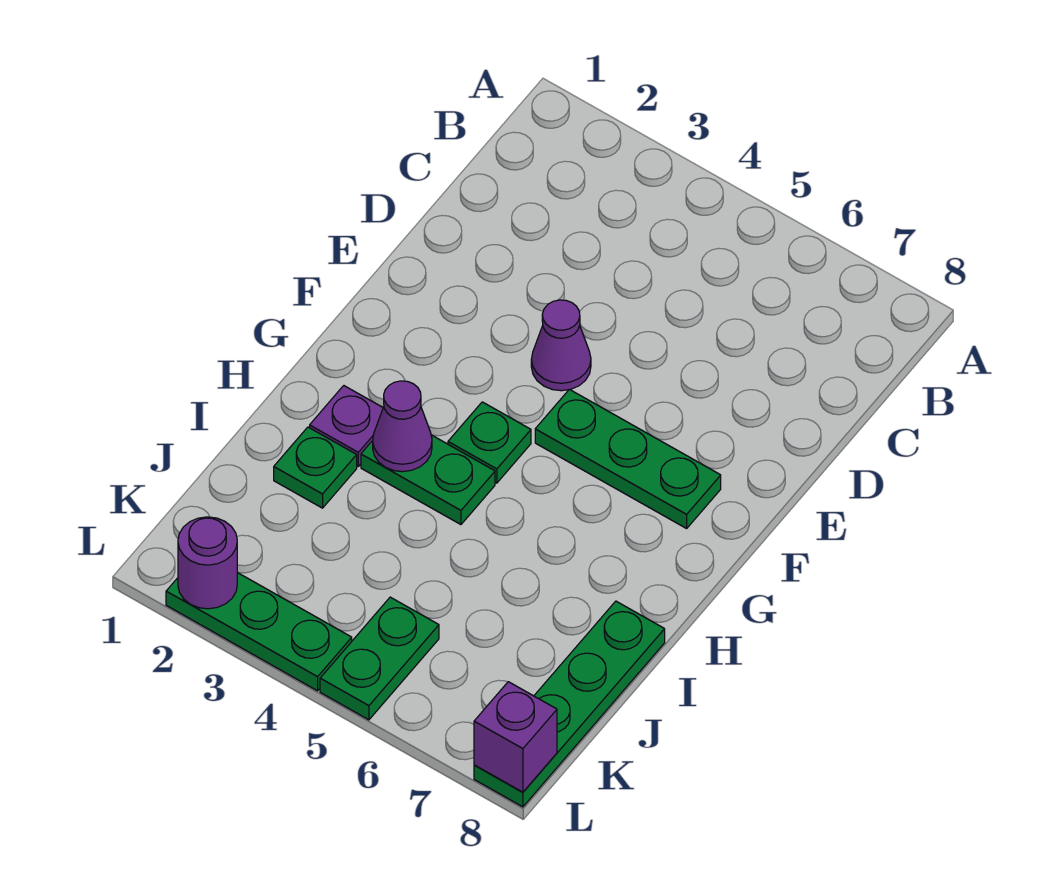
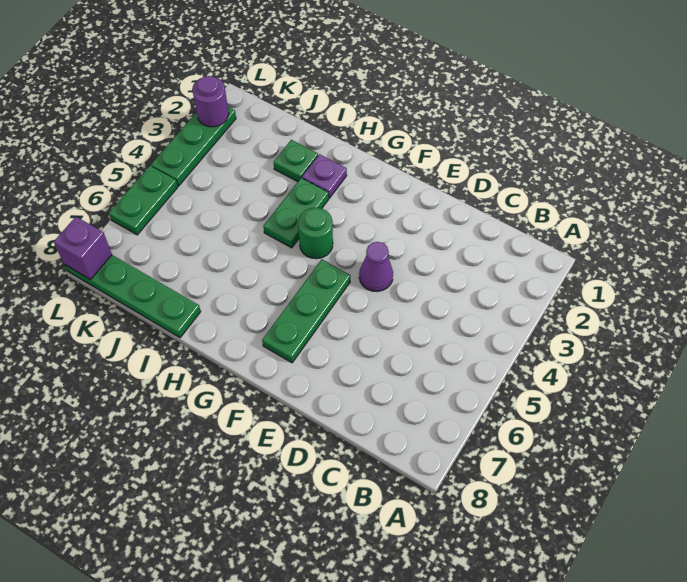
green 1x1 plate [448,402,531,483] -> green 1x1 round brick [298,208,333,259]
purple 1x1 cone [373,381,432,472] -> none
green 1x2 plate [320,597,439,720] -> green 1x2 plate turned to [109,166,178,235]

